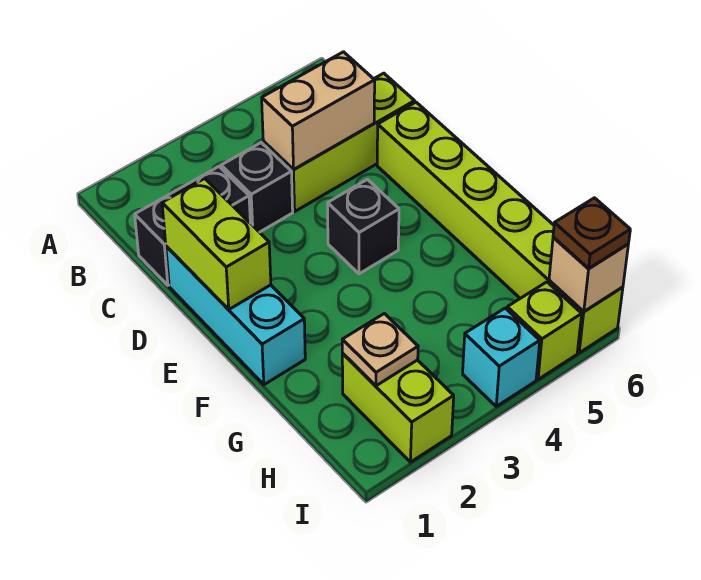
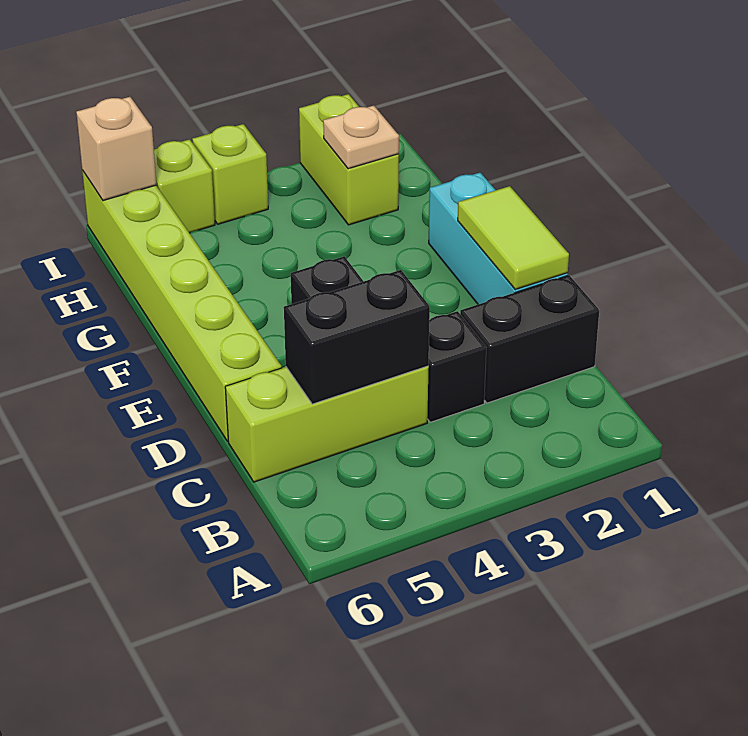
tan 1x2 brick [262,52,375,170] -> black 1x2 brick [284,270,430,404]
lime 1x2 brick [162,179,271,310] -> lime 1x2 tile [458,186,569,290]
cyan 1x1 brick [463,308,540,406] -> lime 1x1 brick [192,124,268,224]
brown 1x1 plate [553,198,630,269] -> none

